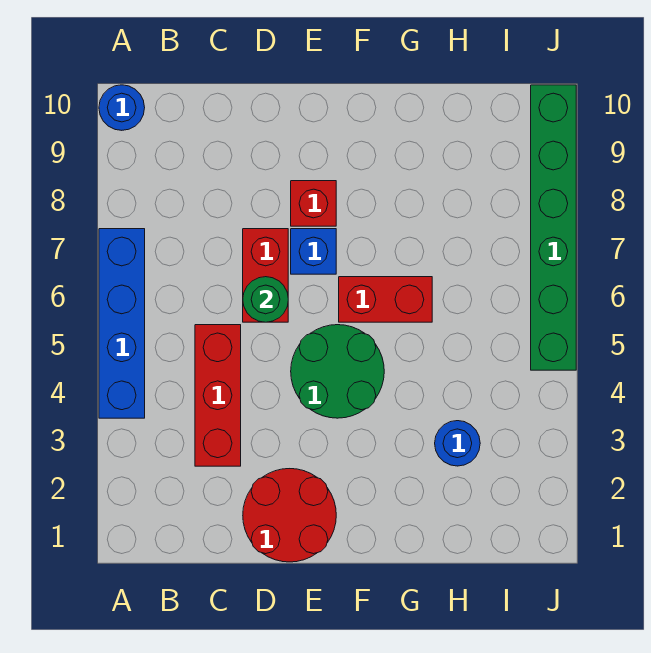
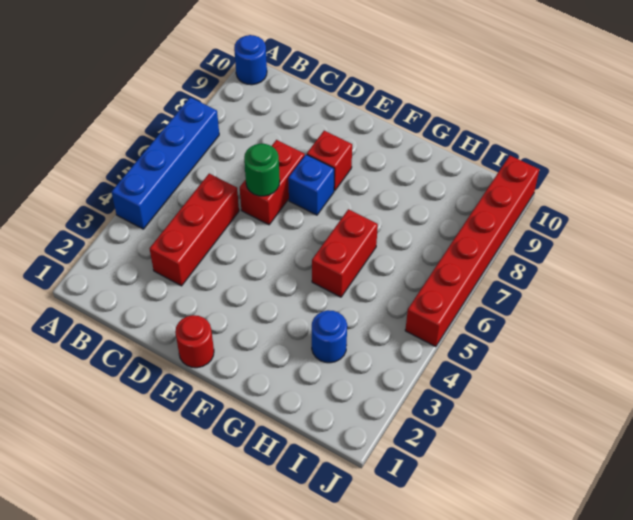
red 2x2 round brick [243,469,336,562] -> red 1x1 round brick [175,315,214,368]
green 2x2 round brick [291,325,384,418] -> none
red 1x2 brick [339,277,432,322] -> red 1x2 brick turned to [312,209,378,297]
green 1x6 brick [531,85,576,370] -> red 1x6 brick [405,156,539,347]

